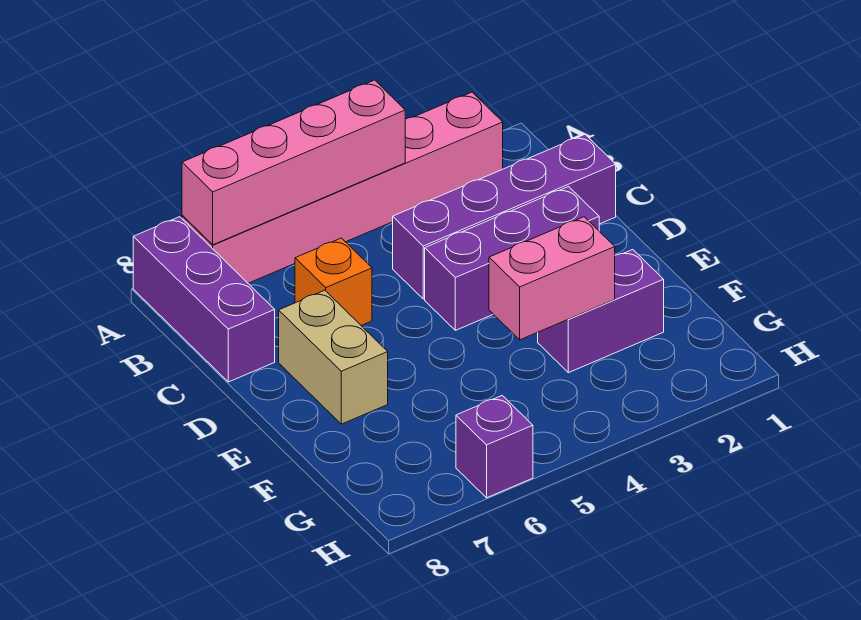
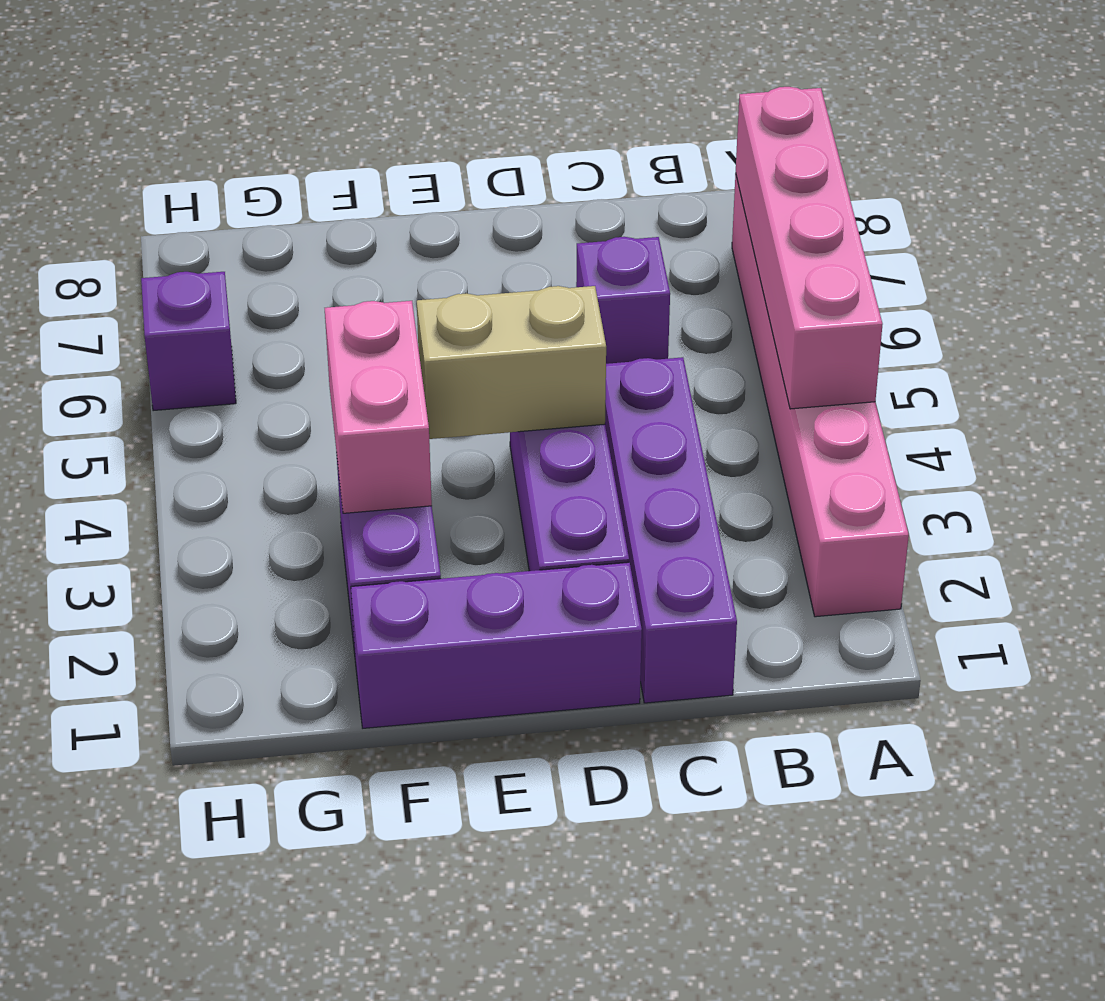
purple 1x3 brick [133,217,275,382] -> purple 1x3 brick moved to [351,562,642,728]
orange 1x1 brick [295,238,372,325] -> purple 1x1 brick [576,237,670,364]
tan 1x2 brick [279,290,388,424] -> tan 1x2 brick moved to [417,286,606,439]

